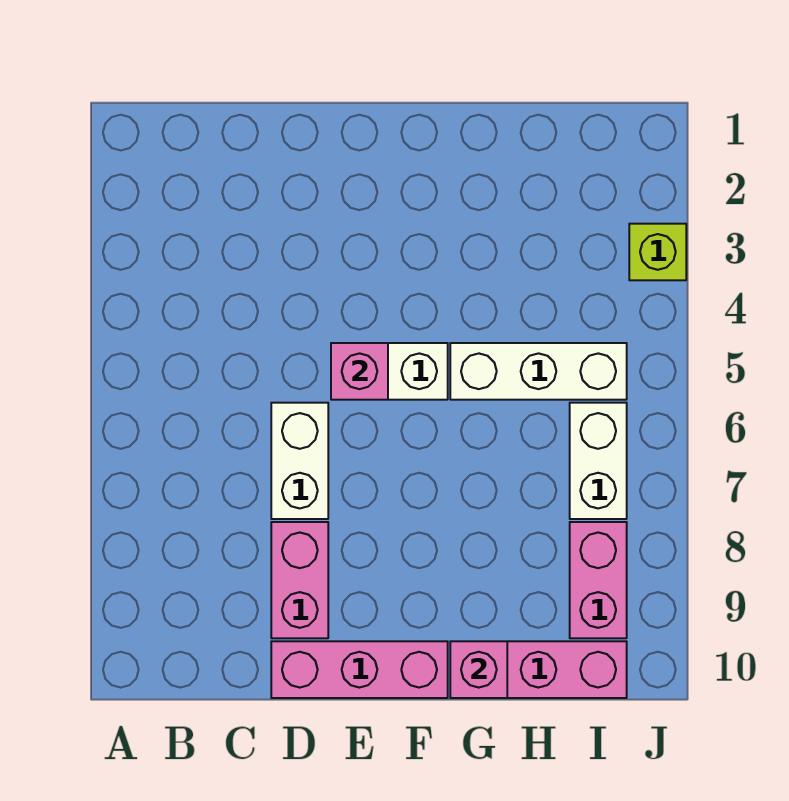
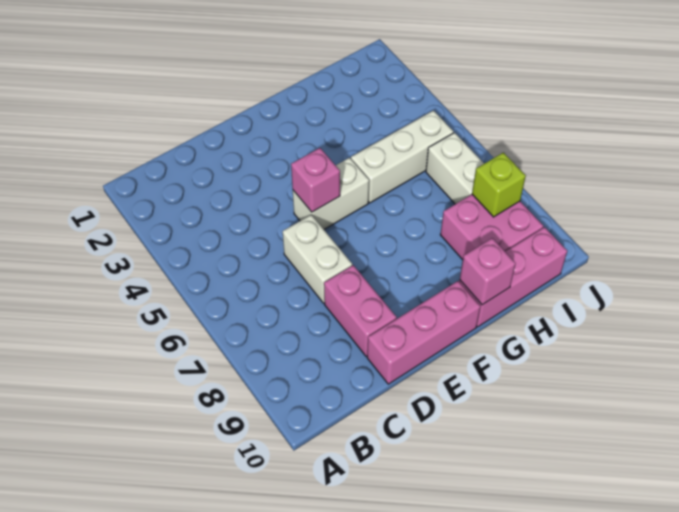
pink 1x2 brick [570,522,627,638] -> pink 2x2 brick [440,195,543,260]
lime 1x1 brick [629,224,686,280] -> lime 1x1 brick moved to [472,153,526,217]

